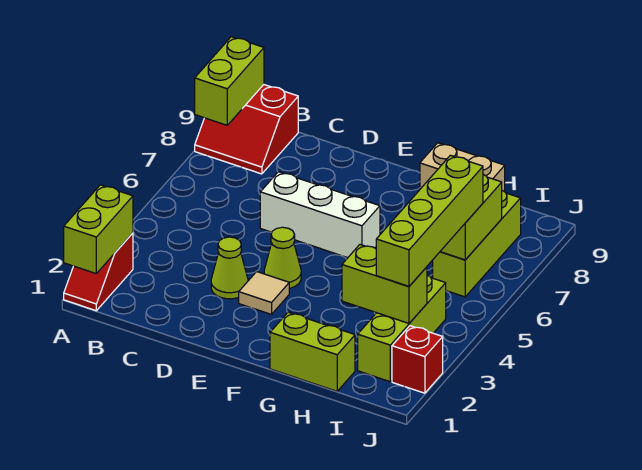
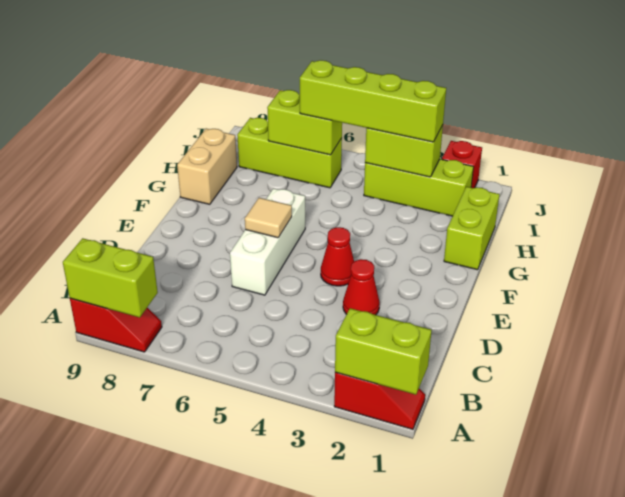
red 2x2 slope [195,85,298,174] -> red 1x2 slope [70,298,162,352]
lime 1x1 cone [211,237,248,299] -> red 1x1 cone [343,259,380,315]
tan 1x1 tile [239,272,289,314] -> tan 1x1 tile moved to [245,198,292,238]
lime 1x1 cone [264,227,301,288] -> red 1x1 cone [321,227,354,286]
lime 1x2 brick [342,245,427,323] -> lime 1x2 brick turned to [365,125,443,177]

